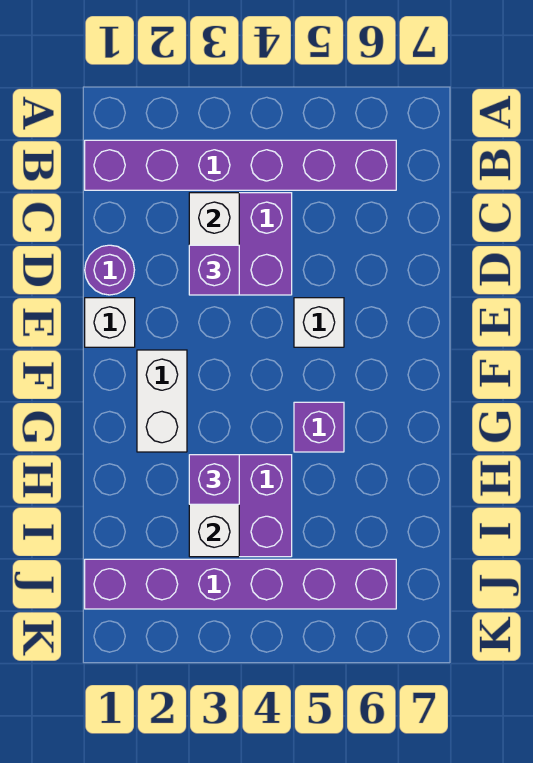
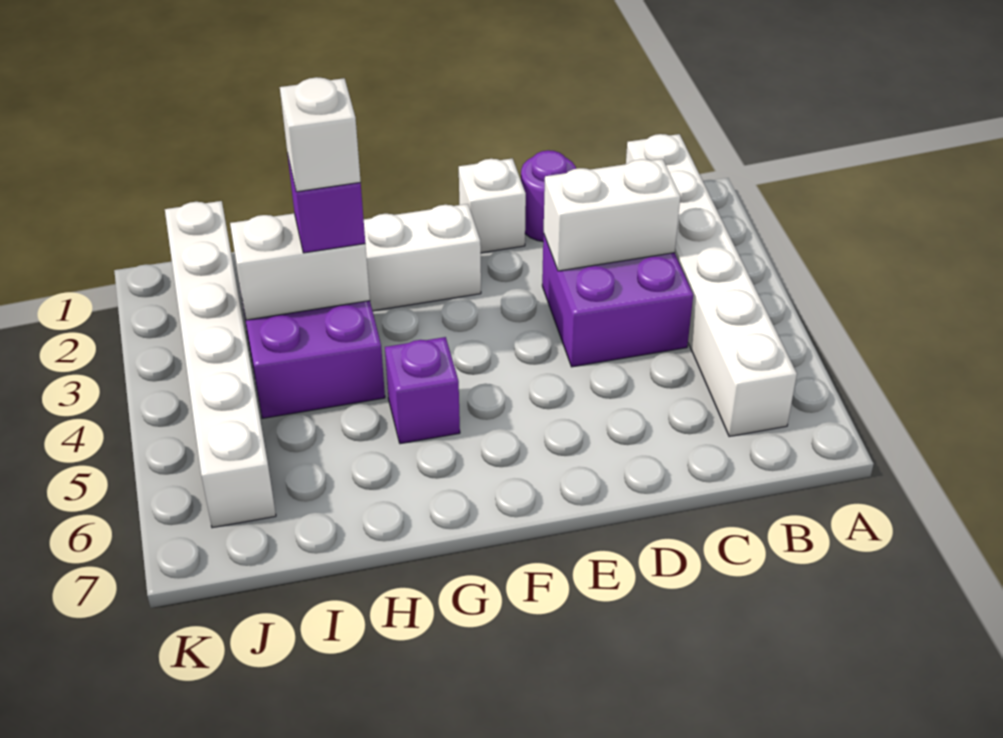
purple 1x6 brick [85,140,396,190] -> white 1x6 brick [626,134,797,437]
purple 1x1 brick [189,245,239,295] -> none
white 1x1 brick [294,298,344,347] -> white 1x1 brick moved to [280,77,361,192]
purple 1x6 brick [85,559,396,609] -> white 1x6 brick [165,201,276,528]

